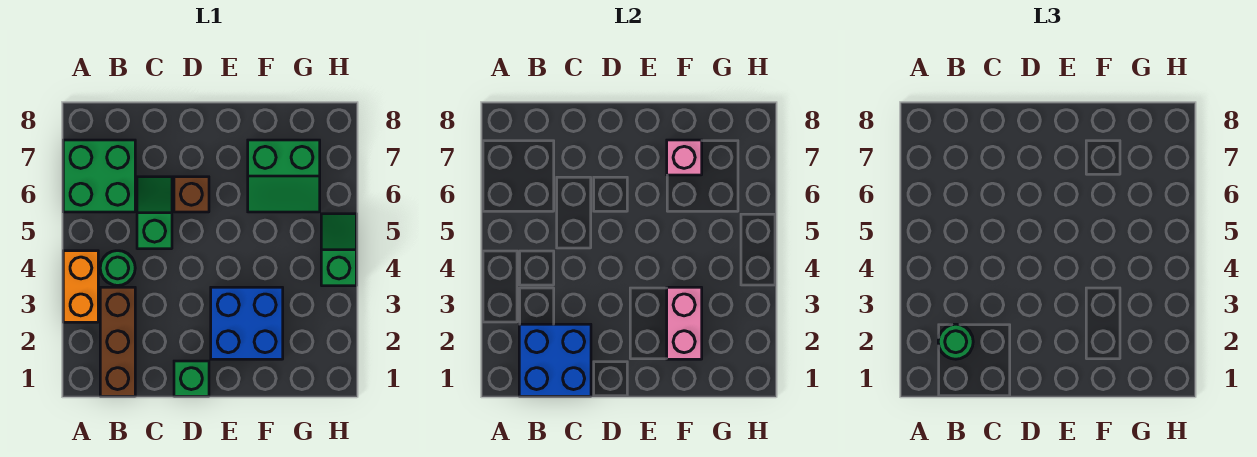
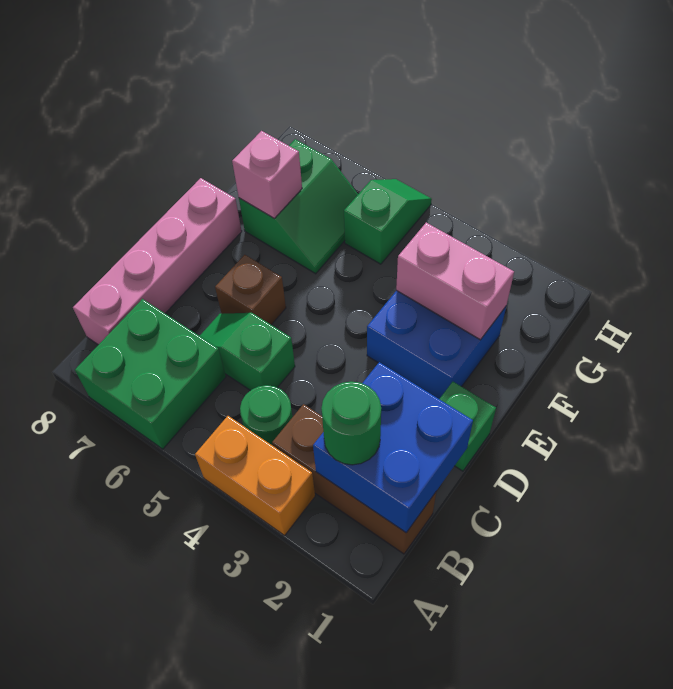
none -> pink 1x4 brick [73,178,242,345]
green 1x2 slope [321,214,356,286] -> green 1x2 slope turned to [344,179,432,264]

